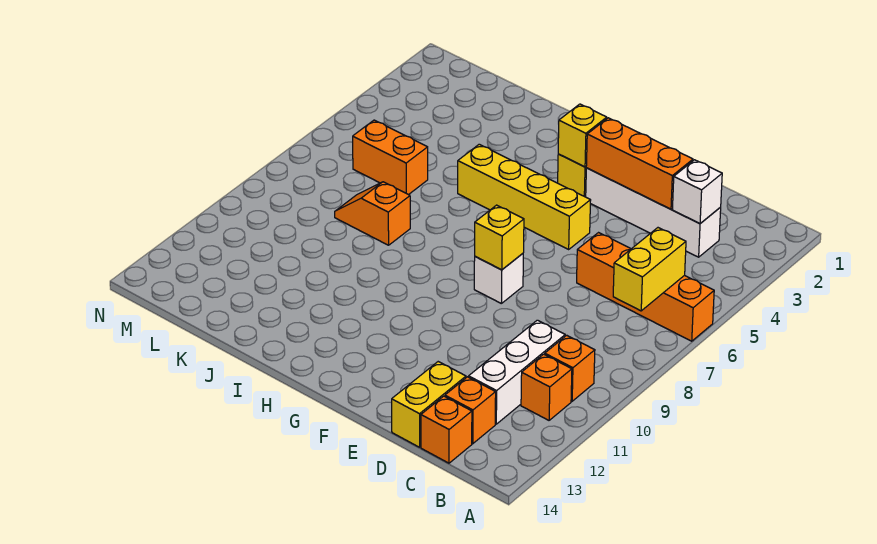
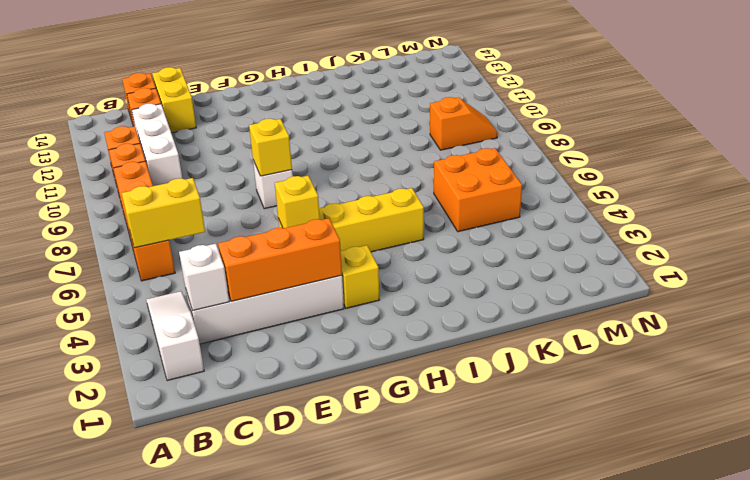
orange 1x4 brick [577,233,714,341] -> orange 1x4 brick turned to [114,161,175,281]
none -> white 1x3 slope [146,291,204,381]
yellow 1x2 brick [613,228,686,311] -> yellow 1x2 brick turned to [122,178,205,248]
yellow 1x1 brick [558,104,607,167] -> yellow 1x1 brick moved to [275,176,320,228]
orange 1x2 slope [335,182,410,245] -> orange 1x2 slope moved to [430,97,498,150]
orange 1x2 brick [353,120,428,195] -> orange 2x2 brick [434,148,522,232]

